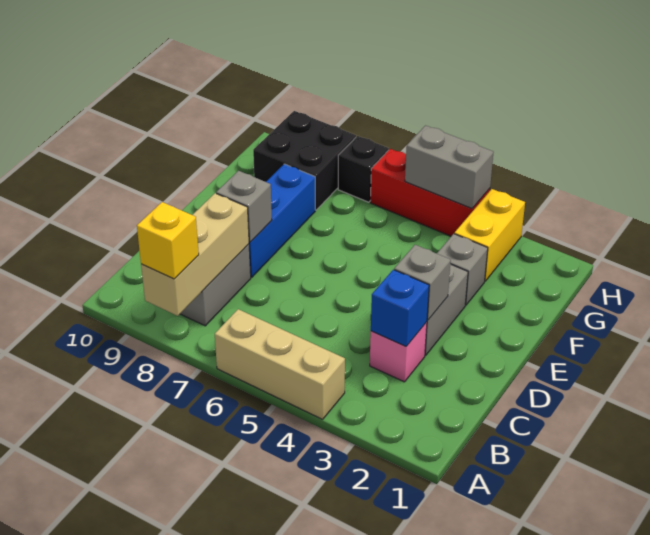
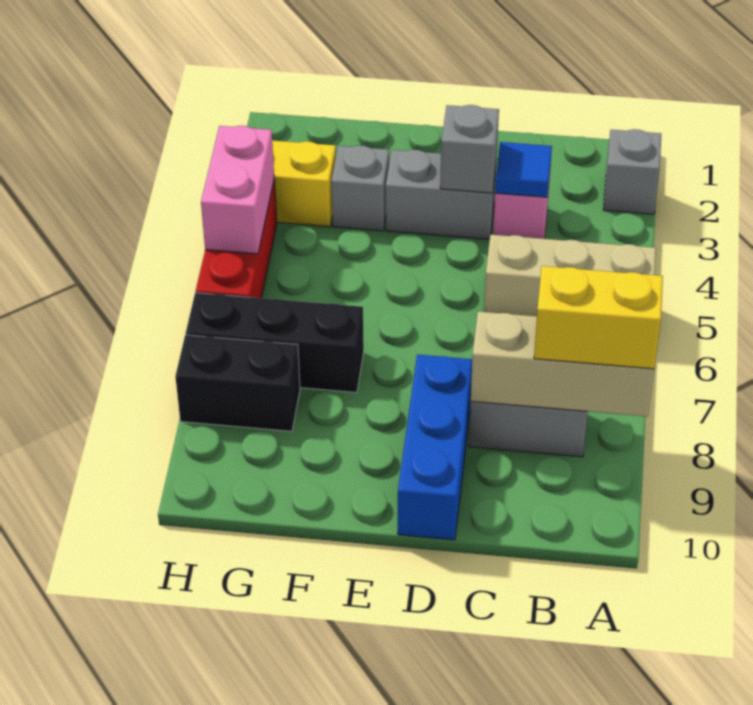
tan 1x3 brick [215,309,345,419] -> tan 1x3 brick turned to [484,235,656,316]
yellow 1x1 brick [137,202,199,279] -> yellow 1x2 brick [534,266,663,369]
blue 1x1 brick [371,270,429,346] -> blue 1x1 tile [495,142,552,197]
blue 1x3 brick [249,164,315,277] -> blue 1x3 brick turned to [398,355,472,540]
grey 1x1 brick [216,171,272,242] -> grey 1x1 brick moved to [603,129,661,214]
black 2x2 brick [253,111,356,210] -> black 1x2 brick [175,335,300,431]
grey 1x2 brick [405,125,494,209] -> pink 1x2 brick [201,126,274,254]
black 1x1 brick [338,136,389,202] -> black 1x3 brick [186,293,364,393]

